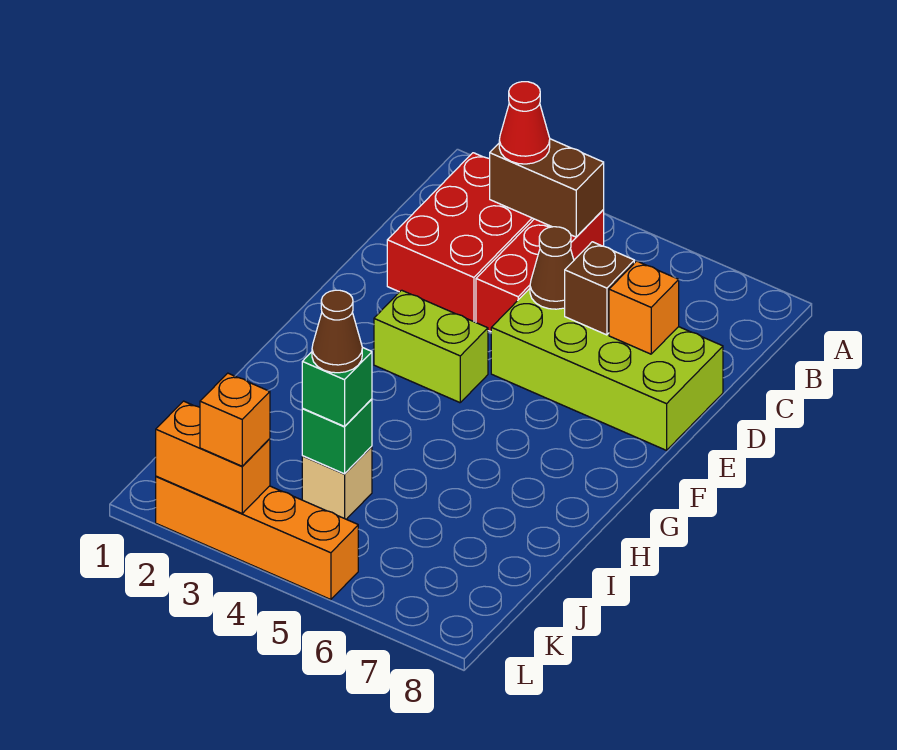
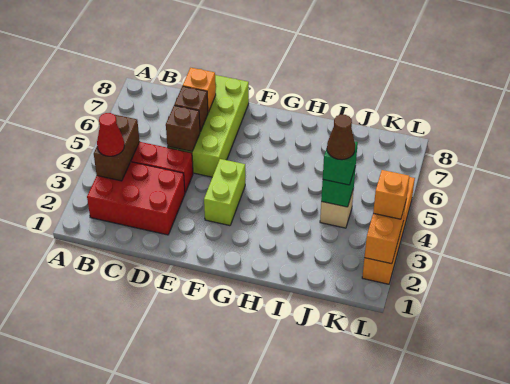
brown 1x1 cone [530,227,574,309] -> brown 1x1 brick [166,106,200,152]

